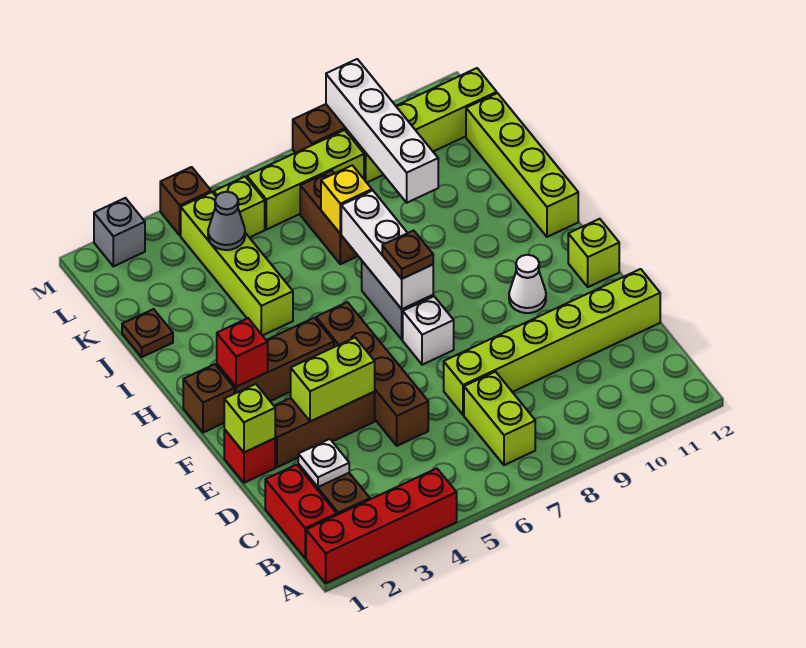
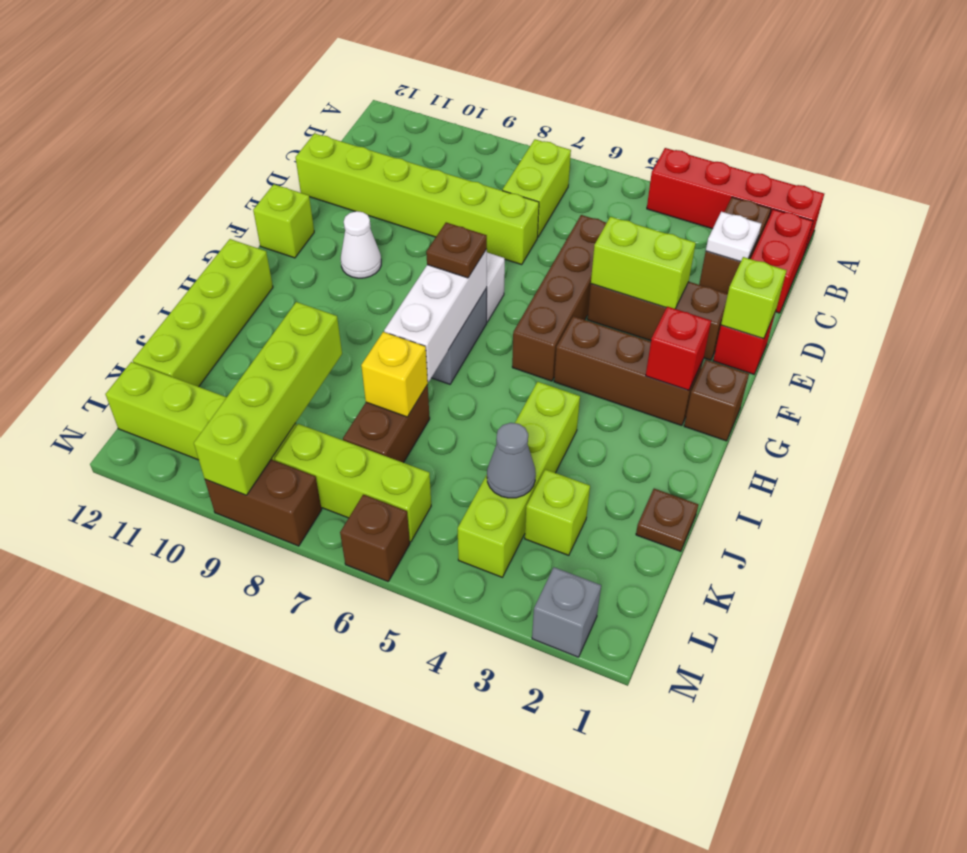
white 1x4 brick [326,59,438,203] -> lime 1x4 brick [194,302,342,495]
lime 1x1 brick [214,177,265,238] -> lime 1x1 brick moved to [525,469,590,555]
brown 1x1 brick [160,167,211,235] -> brown 1x1 brick moved to [340,495,410,581]

